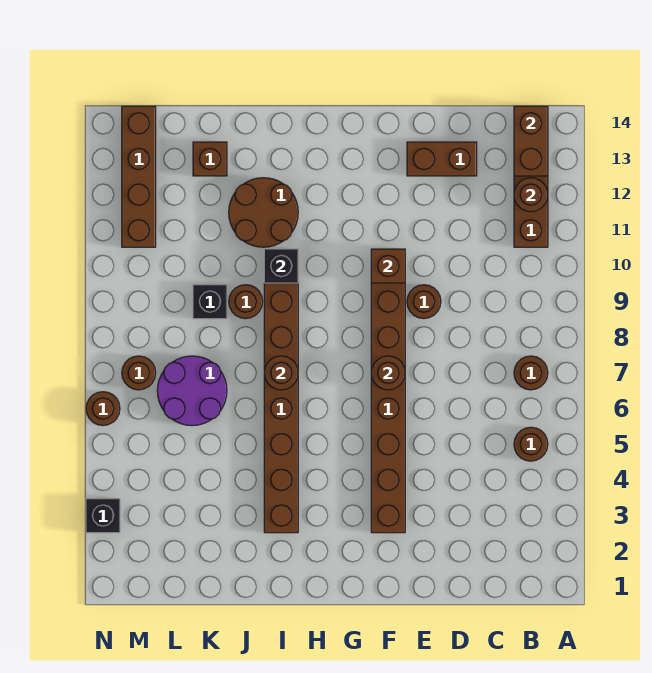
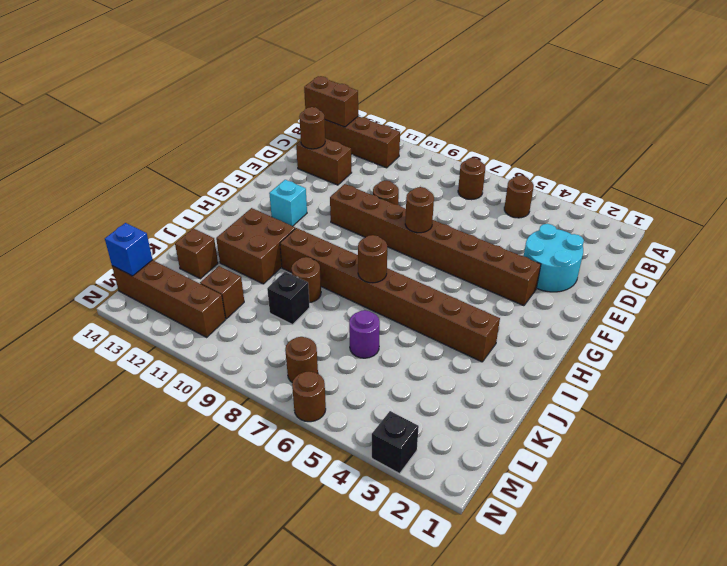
brown 1x1 round brick [514,178,548,212] -> brown 1x1 round brick moved to [299,107,325,149]
none -> cyan 2x2 round brick [524,224,584,292]
brown 1x2 brick [407,142,477,176] -> brown 1x2 brick turned to [296,138,352,185]
brown 1x1 brick [371,249,405,283] -> brown 1x1 brick moved to [200,266,244,319]
none -> cyan 1x1 brick [269,180,307,226]
black 1x1 brick [264,249,298,283] -> none
brown 2x2 round brick [229,178,298,247] -> brown 2x2 brick [216,208,295,284]
purple 2x2 round brick [157,356,227,426] -> purple 1x1 round brick [349,310,380,358]
none -> blue 1x1 brick [105,223,153,276]

